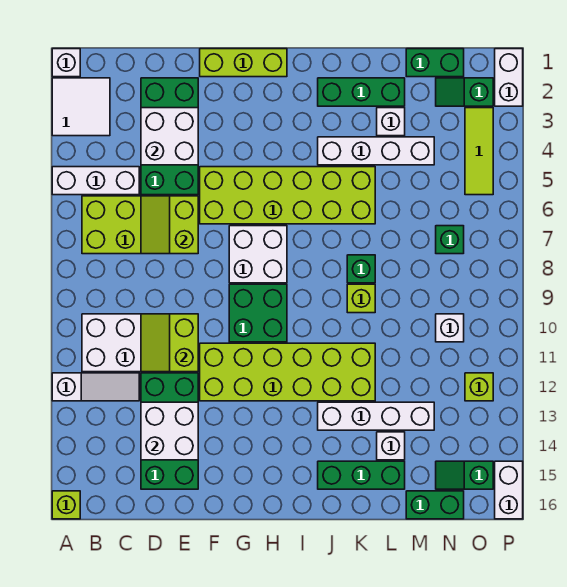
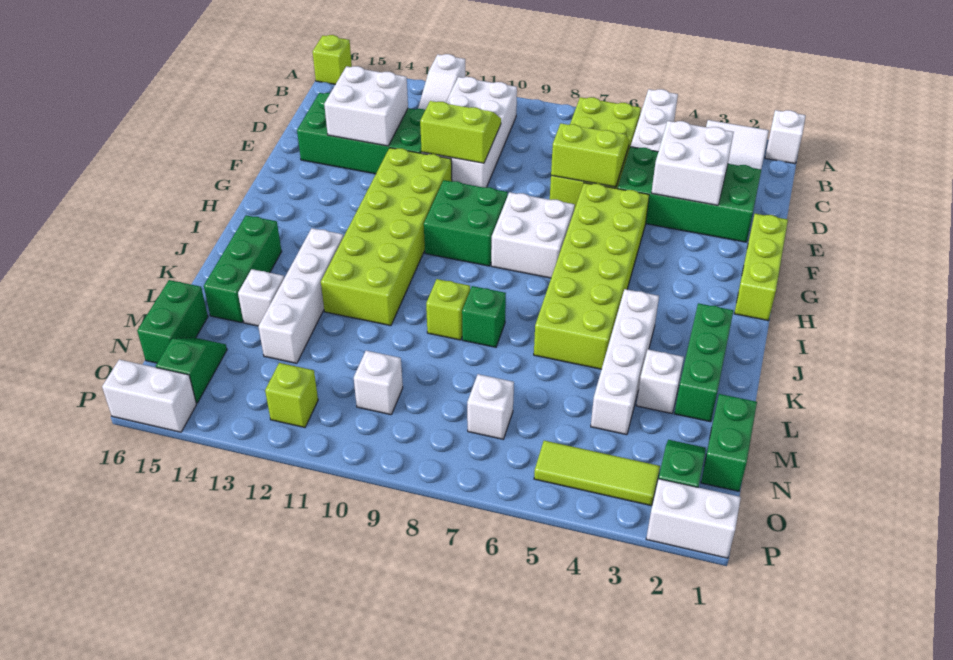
green 1x1 brick [436,226,464,254] -> white 1x1 brick [467,374,514,439]

